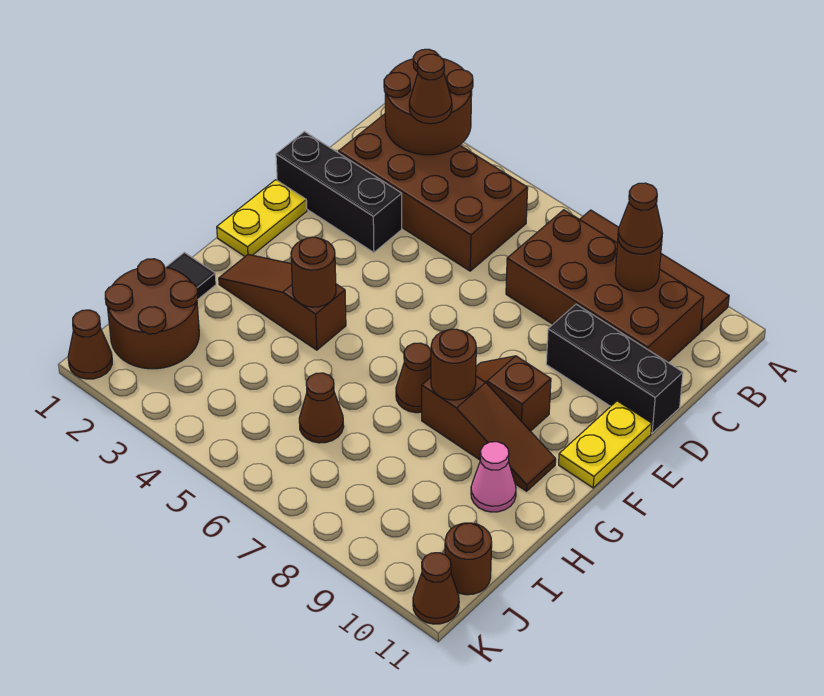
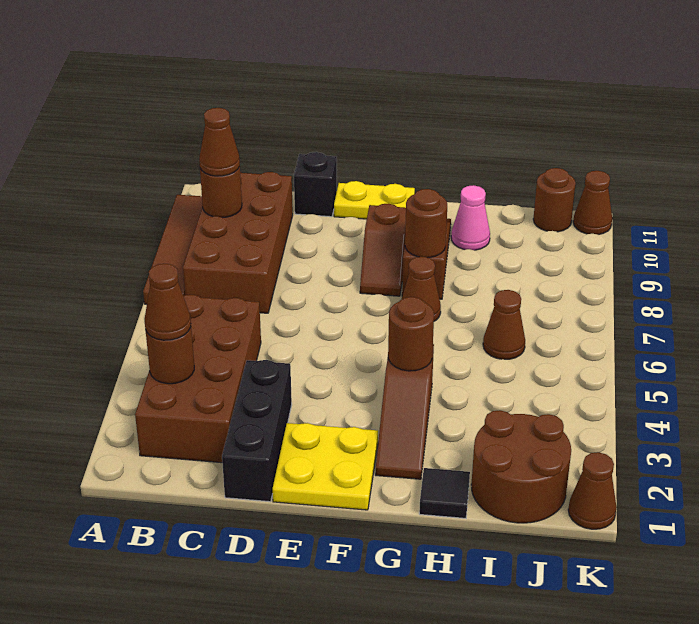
brown 2x2 round brick [384,49,473,155] -> brown 1x1 round brick [146,328,194,384]
black 1x3 brick [546,304,683,433] -> black 1x1 brick [294,152,337,217]
yellow 1x2 plate [217,180,307,256] -> yellow 2x2 plate [273,423,378,510]

